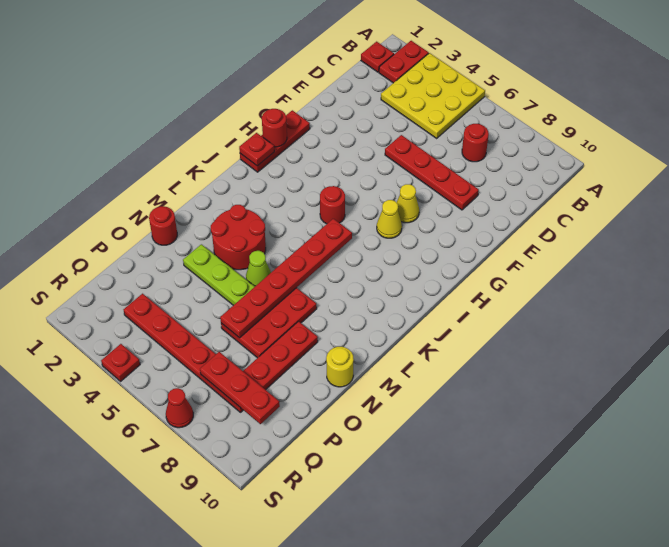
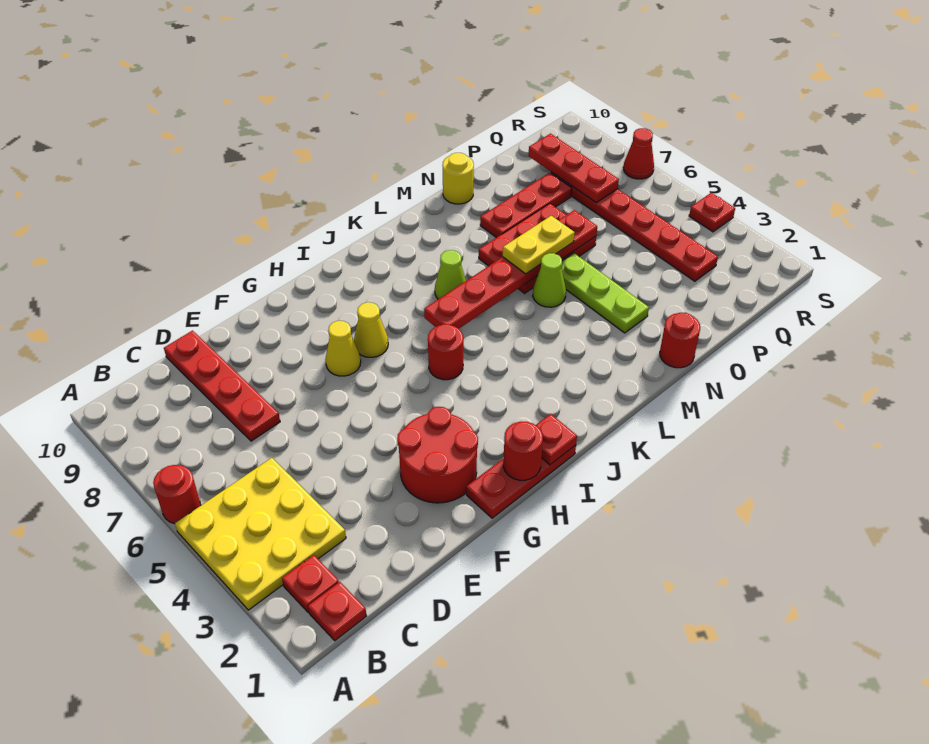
red 1x2 plate [379,41,429,83] -> red 1x1 plate [282,555,339,612]
red 1x1 round brick [462,124,489,162] -> red 1x1 round brick moved to [153,465,201,524]
red 1x4 plate [385,135,479,210] -> red 1x4 plate moved to [164,331,280,441]
none -> lime 1x1 cone [435,250,466,299]
red 2x2 round brick [211,205,266,270] -> red 2x2 round brick moved to [397,407,478,503]
none -> yellow 1x2 plate [503,216,575,274]

